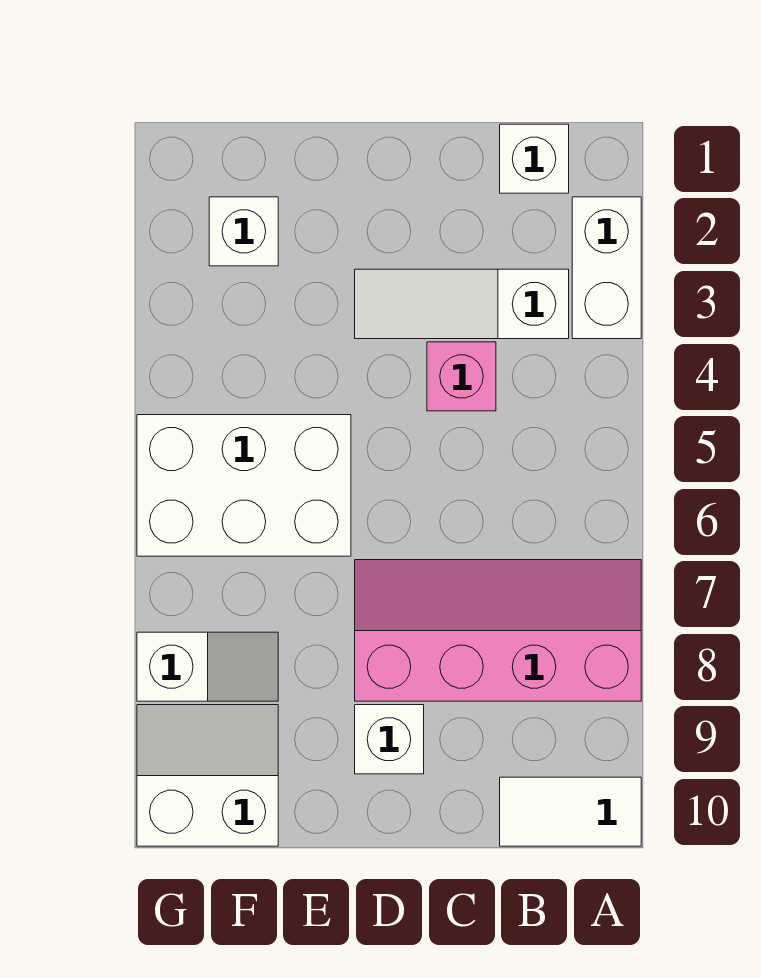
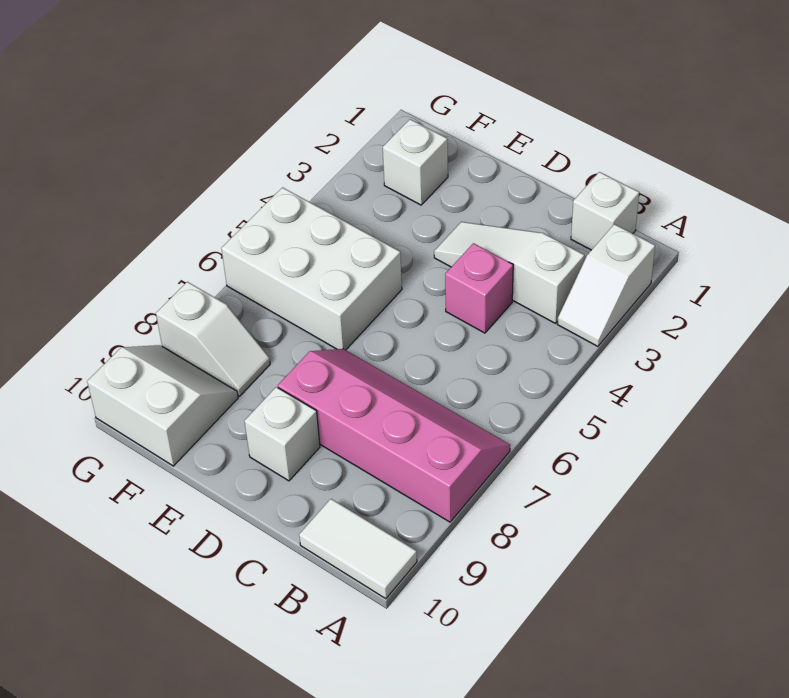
white 1x2 brick [572,197,641,339] -> white 1x2 slope [557,224,655,346]

